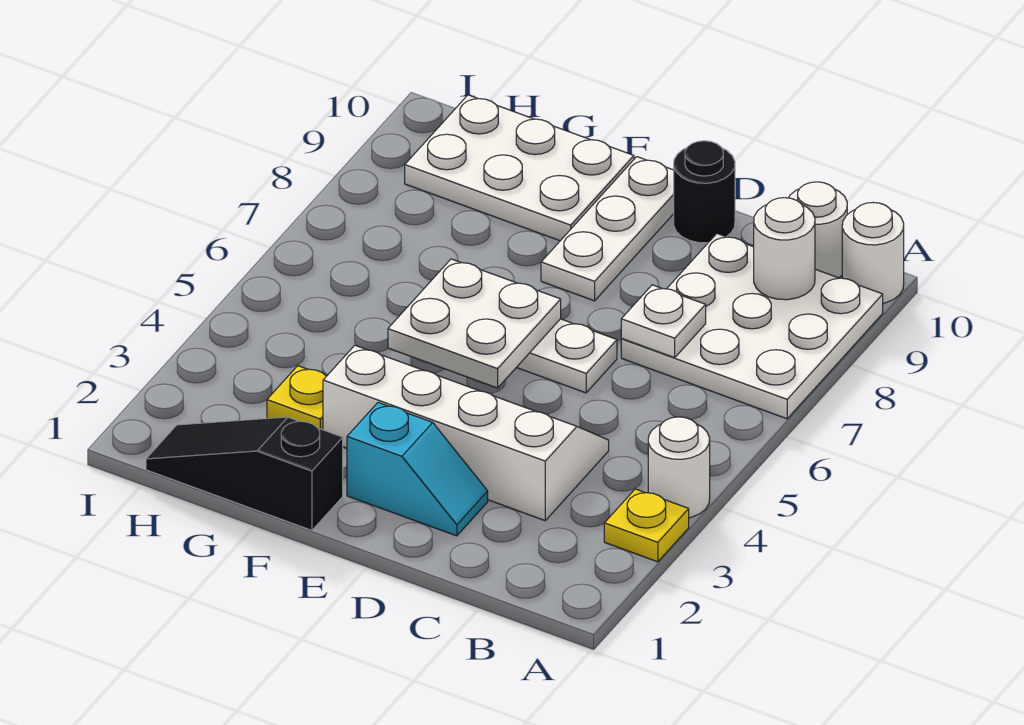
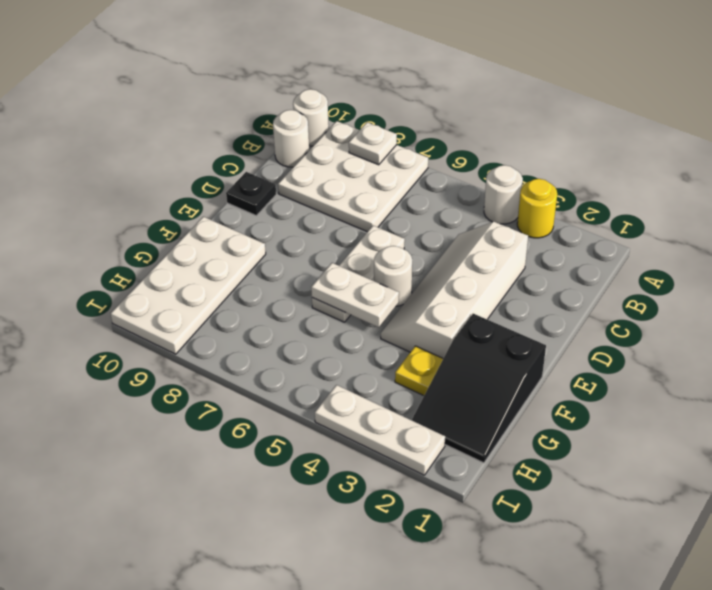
yellow 1x1 plate [604,489,689,562] -> yellow 1x1 round brick [517,179,557,238]
white 1x1 round brick [754,198,815,300] -> white 1x1 round brick moved to [374,246,412,306]
white 1x1 plate [621,285,706,358] -> white 1x1 plate moved to [349,122,397,165]
cyan 1x2 slope [347,403,488,536] -> none
black 1x1 round brick [674,141,735,243] -> black 1x1 plate [226,172,276,216]
white 2x2 plate [388,259,561,388] -> white 1x2 plate [311,263,399,327]
white 1x3 plate [541,157,674,301] -> white 1x3 plate moved to [315,385,445,475]
black 1x3 slope [146,417,343,530] -> black 2x3 slope [412,314,546,463]
white 2x3 plate [405,95,634,241] -> white 2x4 plate [111,217,266,354]

